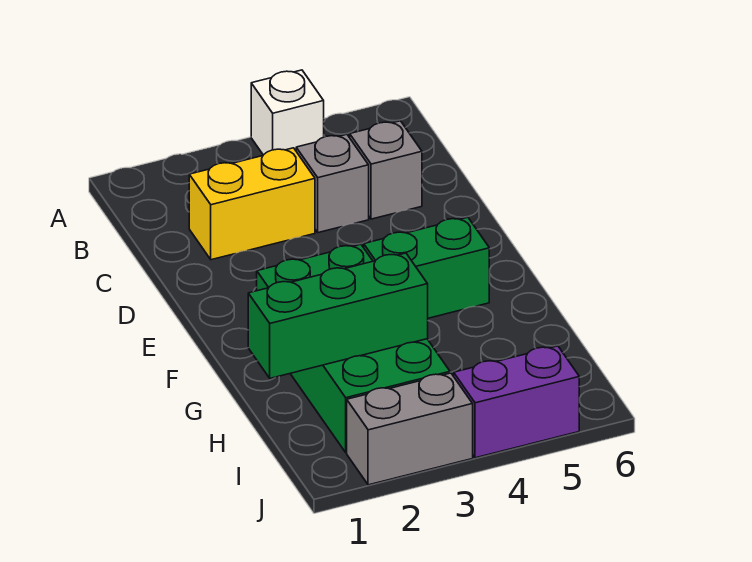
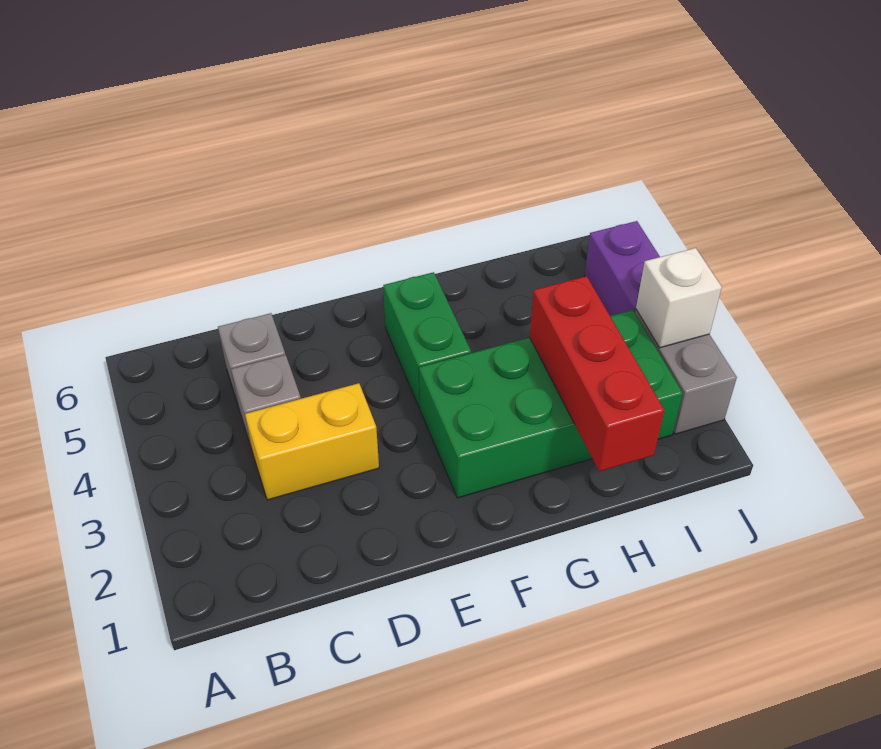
white 1x1 brick [251,70,324,155] -> white 1x1 brick moved to [636,248,722,348]
yellow 1x2 brick [189,148,315,260] -> yellow 1x2 brick turned to [245,383,379,500]
green 1x3 brick [248,253,428,378] -> red 1x3 brick [530,276,664,471]

